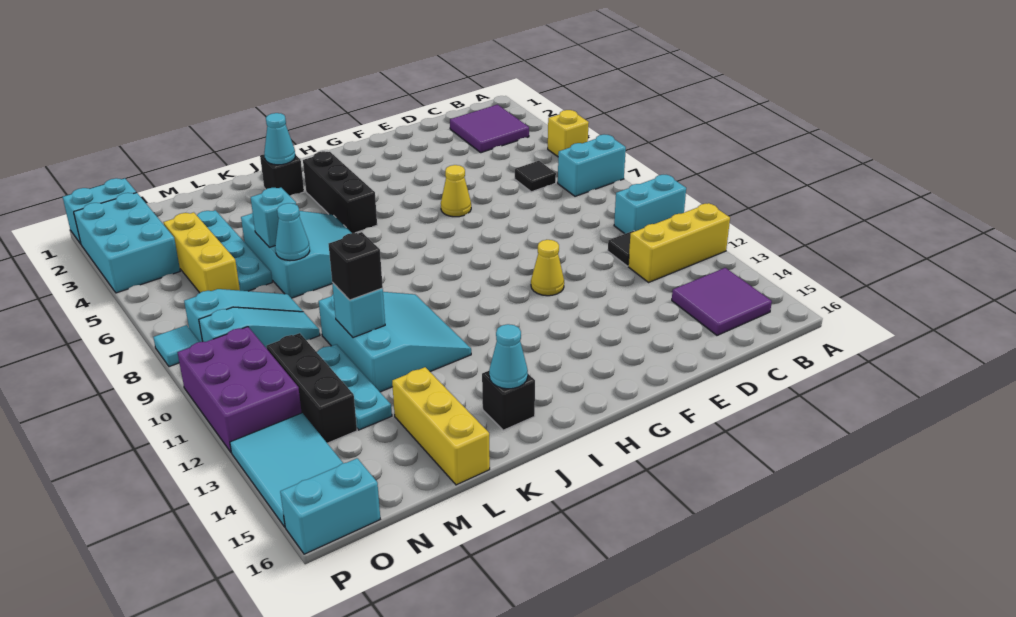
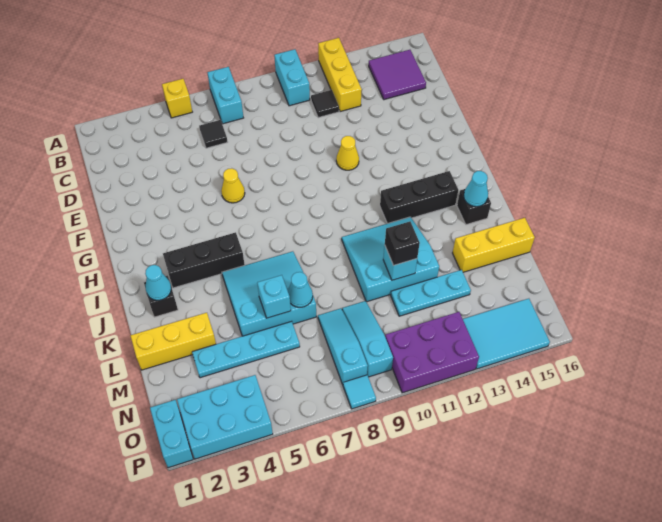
purple 2x2 tile [450,105,529,153] -> none
yellow 1x3 brick [163,212,240,293] -> yellow 1x3 brick moved to [131,313,216,370]
black 1x3 brick [266,333,357,443] -> black 1x3 brick moved to [380,171,458,224]
cyan 1x2 brick [280,458,380,554] -> none

